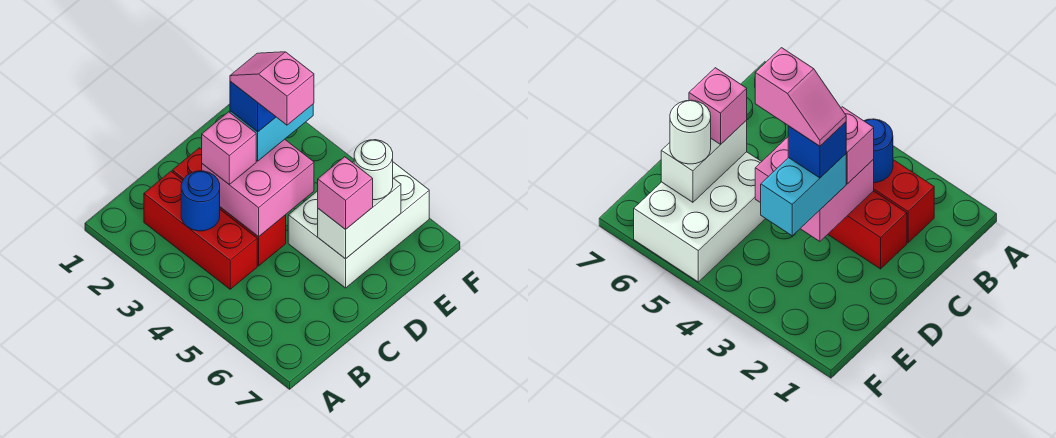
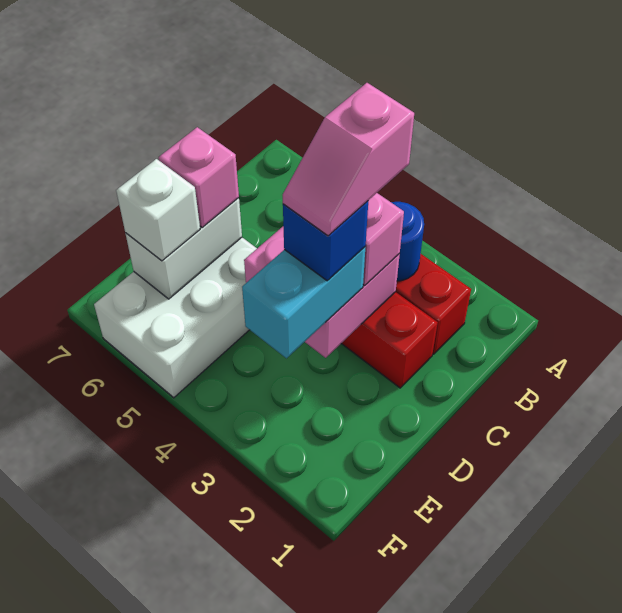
pink 1x2 slope [230,52,314,125] -> pink 1x2 slope turned to [283,83,414,236]
white 1x1 round brick [354,140,393,200] -> white 1x1 brick [116,159,200,261]

